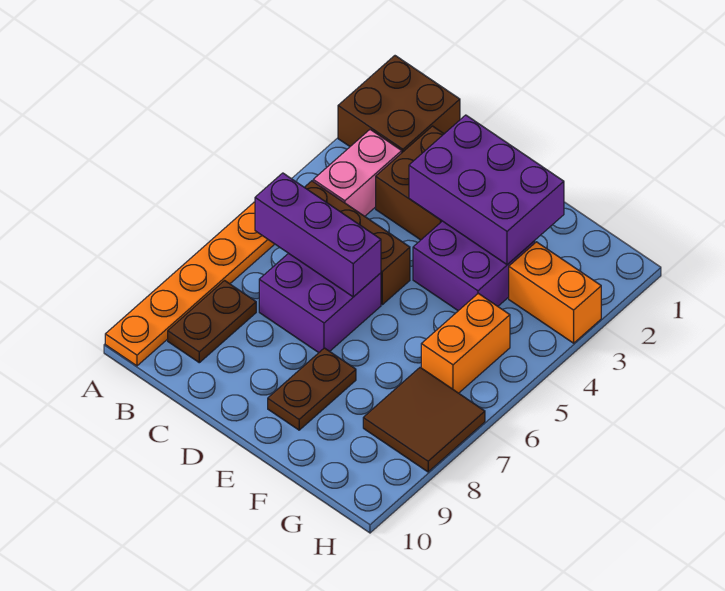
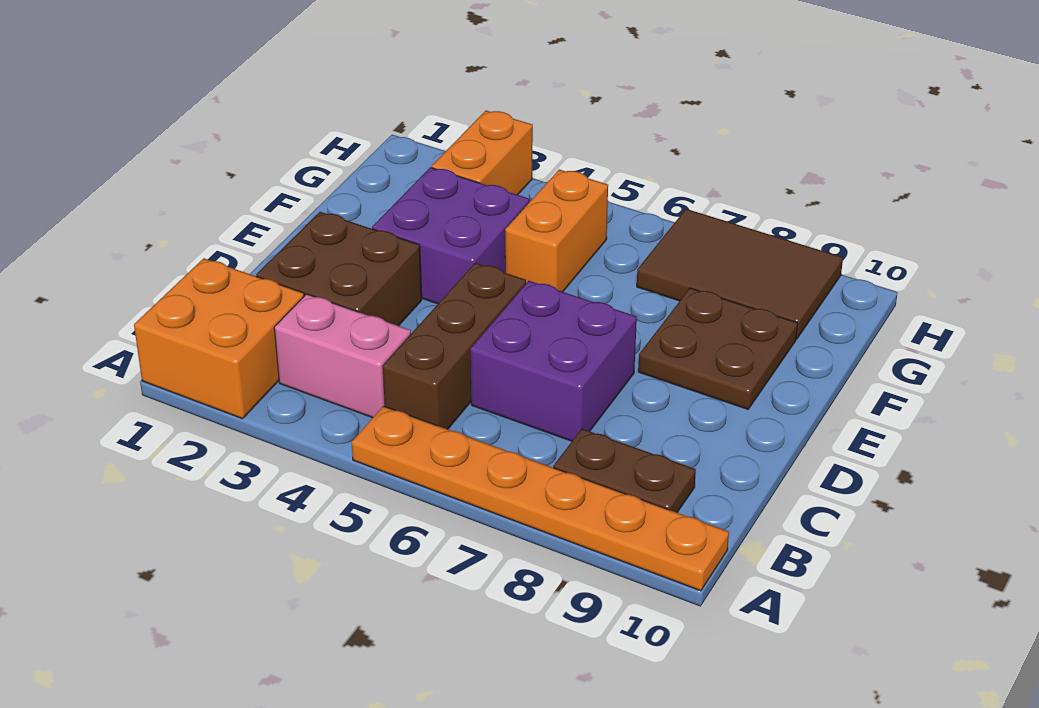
brown 2x2 brick [338,56,460,152] -> orange 2x2 brick [134,258,304,419]
purple 1x3 brick [255,173,381,297] -> none
purple 2x3 brick [409,115,564,265] -> none
brown 1x2 plate [268,348,356,430] -> brown 2x2 plate [638,288,798,409]
orange 1x2 brick [421,293,510,393] -> orange 1x2 brick turned to [505,170,608,292]
brown 2x2 tile [363,367,485,472] -> brown 2x3 tile [637,209,843,339]

